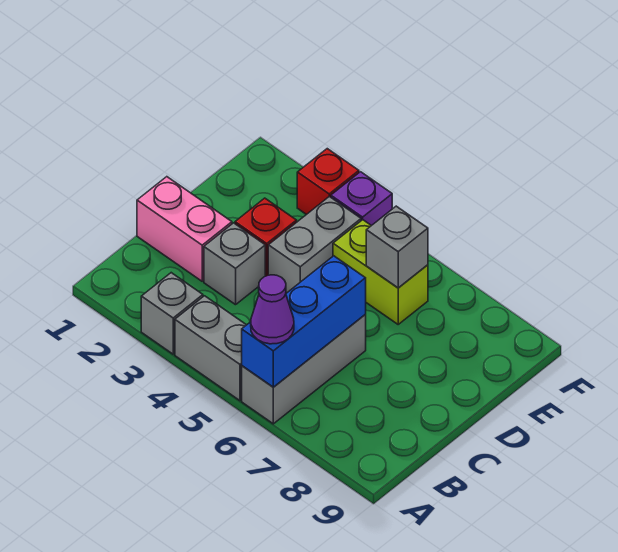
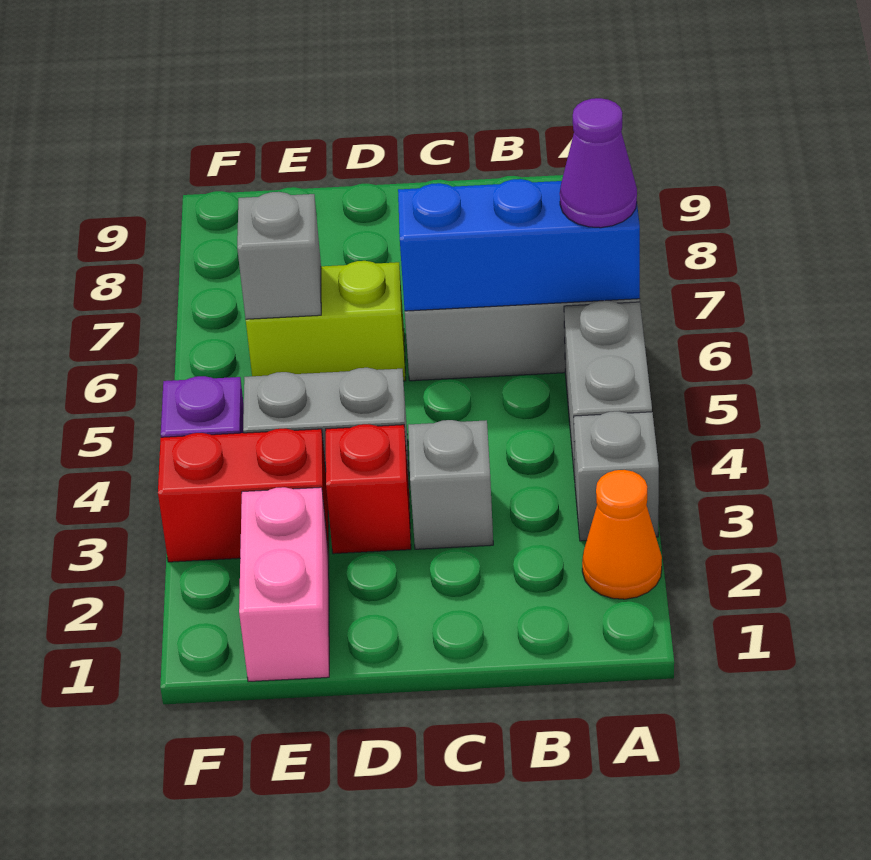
none -> orange 1x1 cone [582,470,662,599]
pink 1x2 brick [137,177,232,281] -> pink 1x2 brick moved to [239,487,329,682]
lime 1x2 brick [333,220,428,324] -> lime 1x2 brick turned to [246,261,406,381]
red 1x1 brick [297,149,359,215] -> red 1x2 brick [158,429,329,562]

